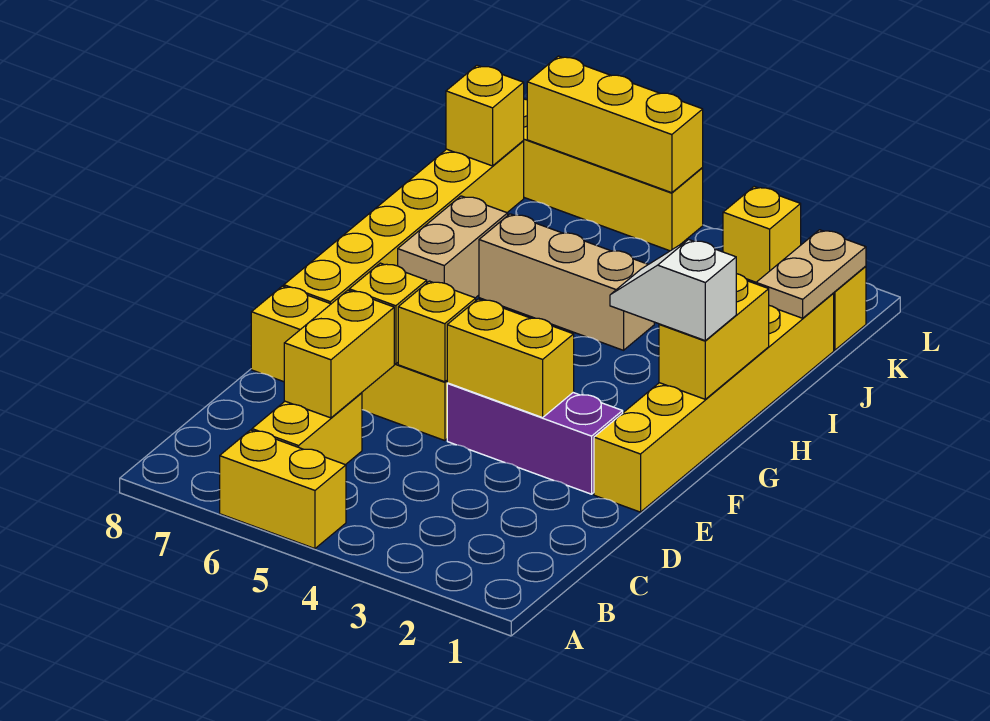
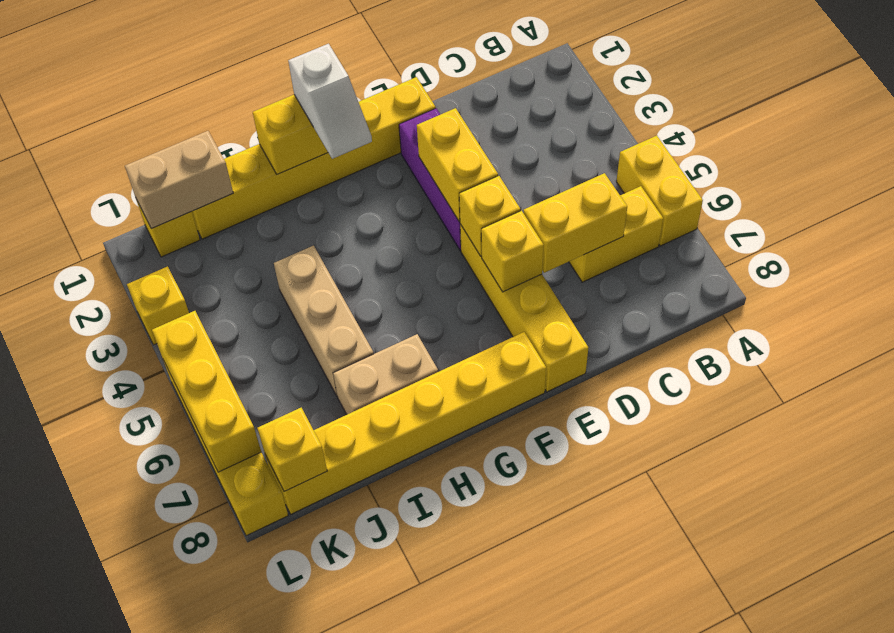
tan 1x2 plate [756,230,866,318] -> tan 1x2 brick [125,131,233,229]

